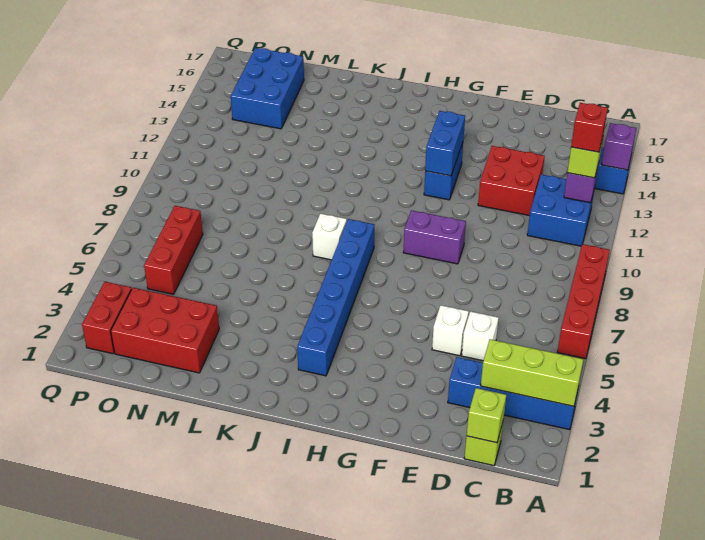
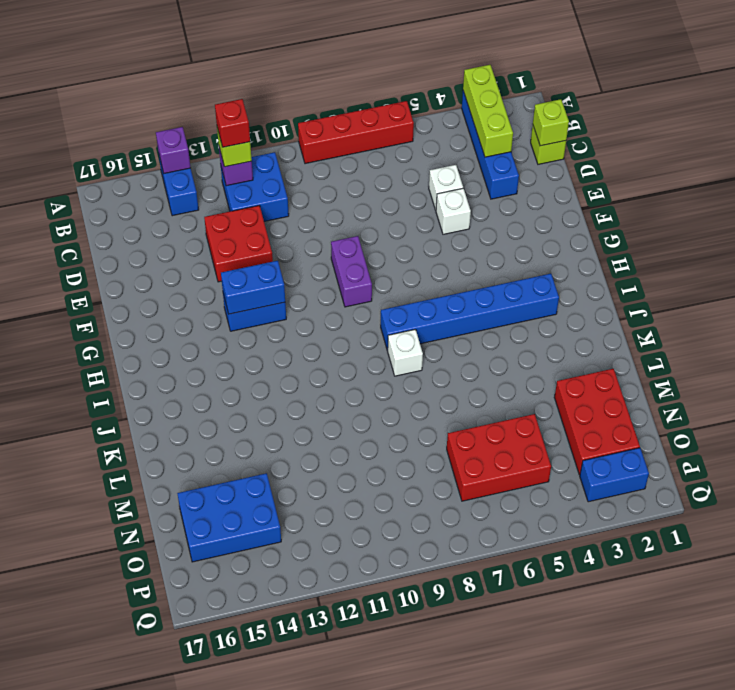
red 1x3 brick [144,206,203,294] -> red 2x3 brick [447,414,551,501]
red 1x2 brick [82,282,132,354] -> blue 1x2 brick [580,448,649,502]

